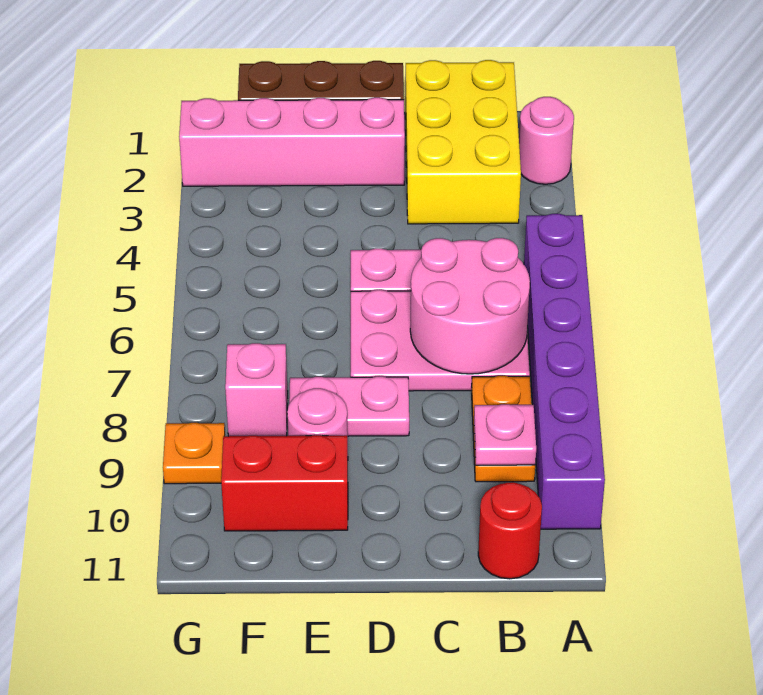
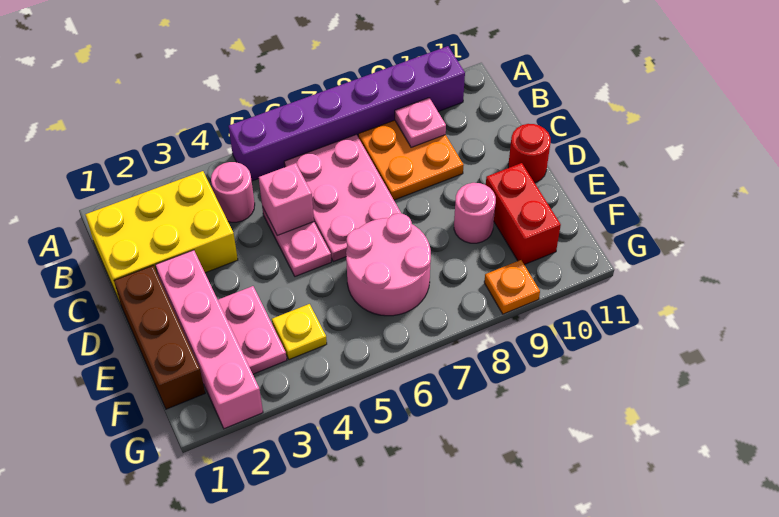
pink 1x1 round brick [519,97,574,184] -> pink 1x1 round brick moved to [211,162,255,222]
pink 2x2 round brick [410,238,530,374] -> pink 2x2 round brick moved to [346,213,431,316]
orange 1x2 plate [472,376,535,482] -> orange 2x2 plate [358,120,464,200]
red 1x1 round brick [478,482,542,579] -> red 1x1 round brick moved to [508,124,551,183]
pink 1x2 plate [289,376,409,436] -> pink 1x2 plate moved to [218,286,287,374]
none -> yellow 1x1 plate [272,304,327,360]
pink 1x1 brick [225,343,288,436] -> pink 1x1 brick moved to [259,163,314,236]

